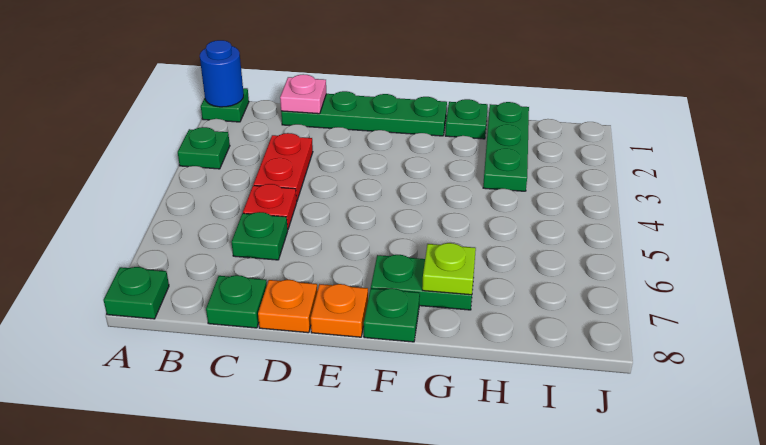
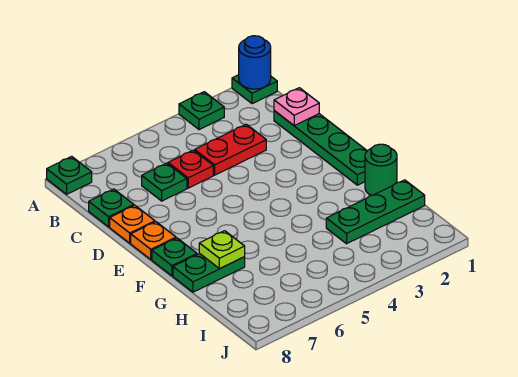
green 1x2 plate [371,255,474,310] -> green 1x2 plate turned to [173,254,245,292]
green 1x1 plate [445,99,488,139] -> green 1x1 round brick [365,144,397,196]

